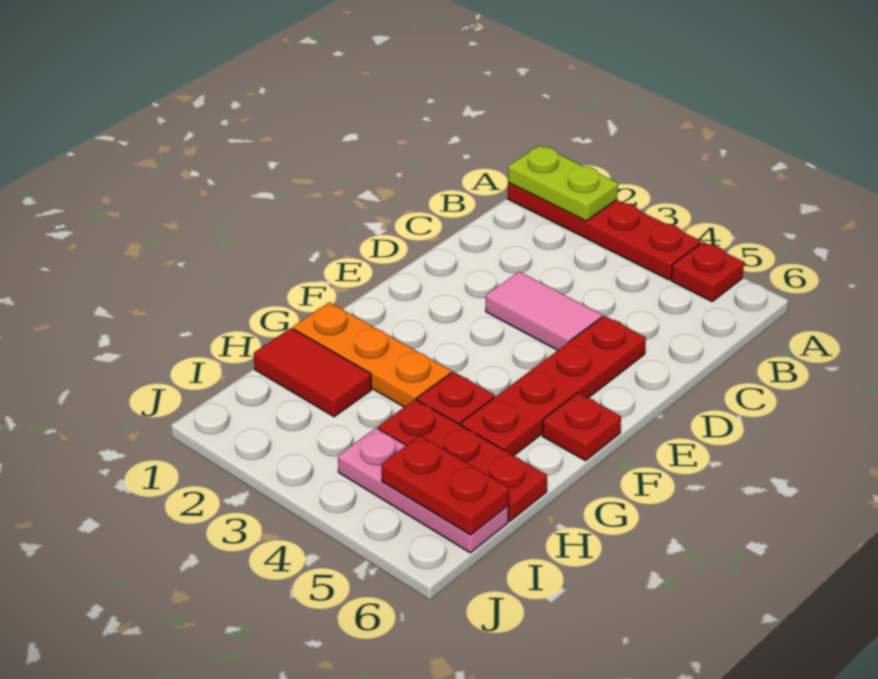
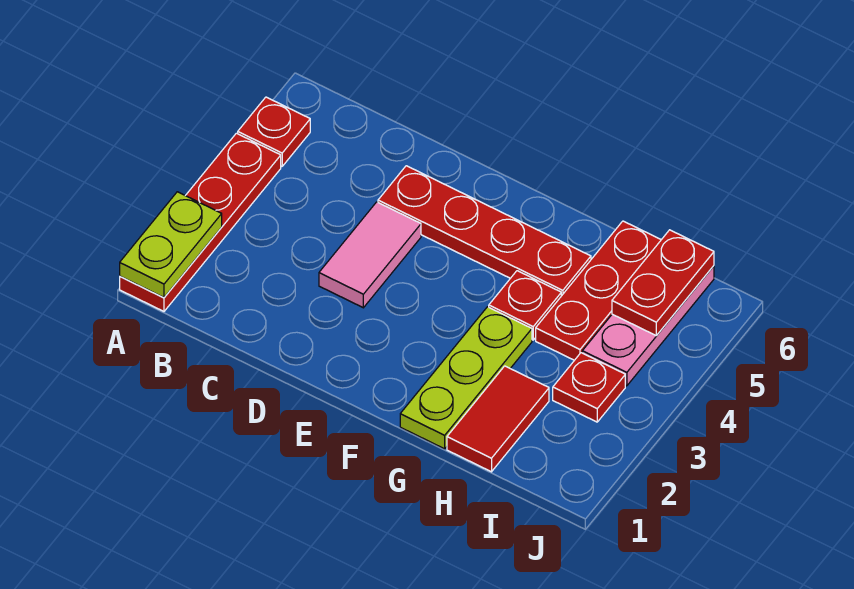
red 1x1 plate [542,393,621,461] -> red 1x1 plate moved to [553,353,625,422]
orange 1x3 plate [293,302,451,407] -> lime 1x3 plate [400,307,532,449]

